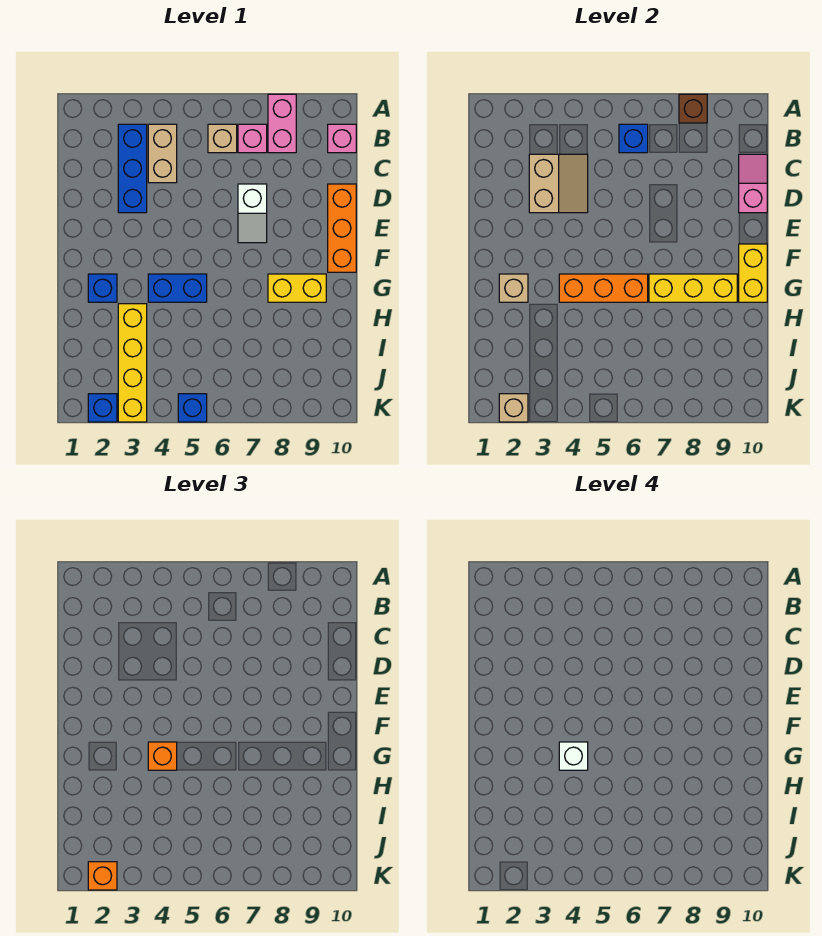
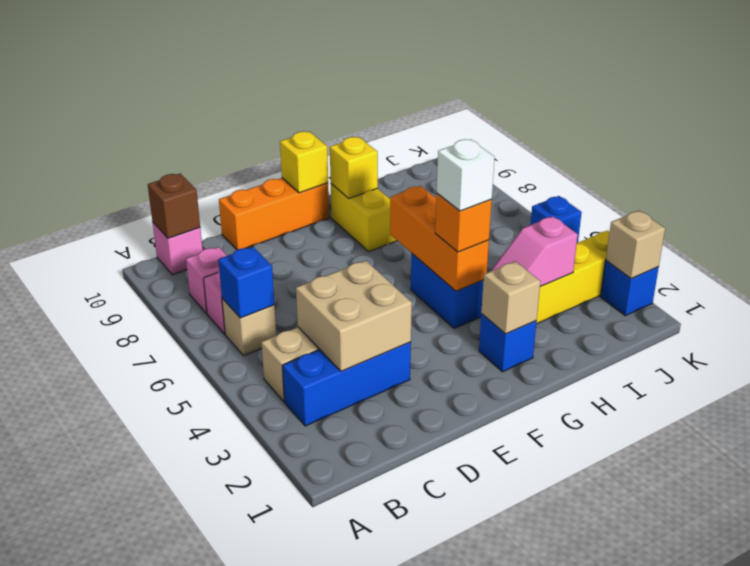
pink 1x2 brick [268,94,296,153] -> pink 1x1 brick [186,247,227,314]
brown 1x1 brick [679,94,707,123] -> brown 1x1 brick moved to [148,174,200,238]
tan 2x2 slope [529,154,588,213] -> tan 2x2 brick [296,261,412,372]
pink 1x2 slope [739,154,767,213] -> pink 1x2 slope moved to [491,216,578,286]
white 1x2 slope [238,184,267,243] -> none
yellow 1x2 brick [739,244,767,302] -> yellow 1x1 brick [280,131,328,193]
yellow 1x3 brick [649,274,737,302] -> yellow 1x1 brick [330,137,378,198]
orange 1x1 brick [88,862,117,890] -> none

